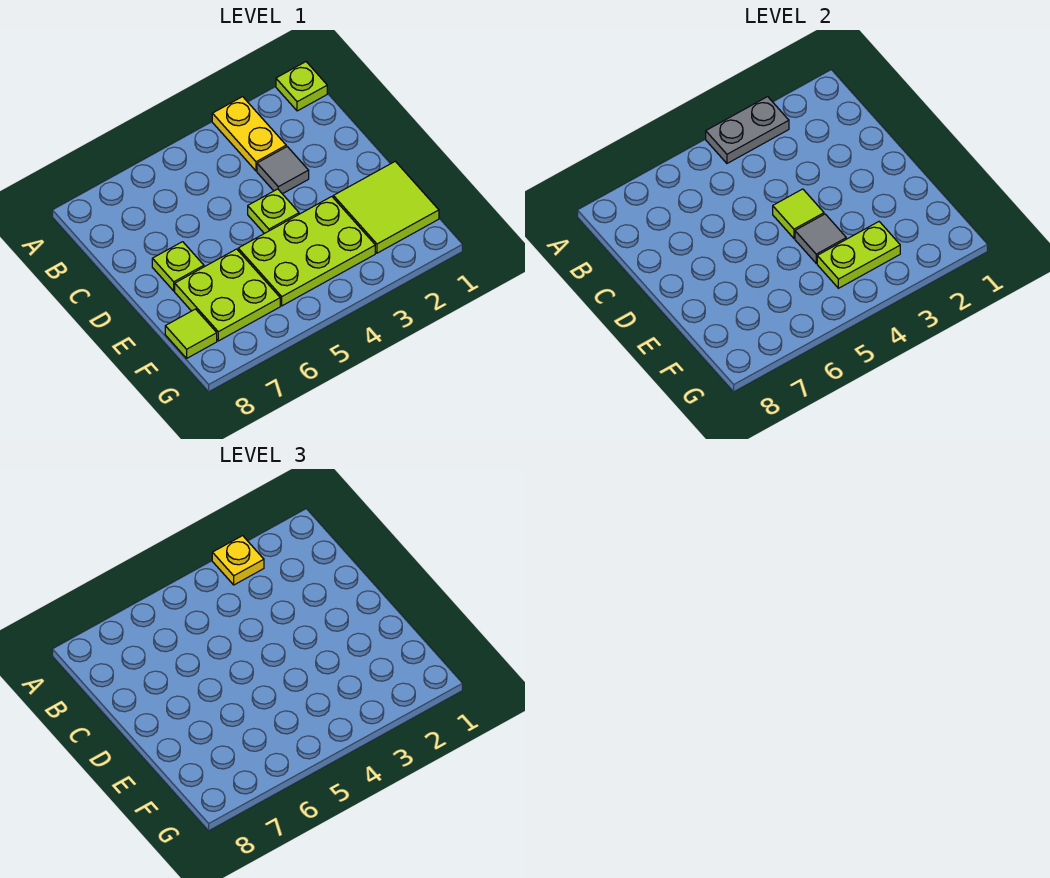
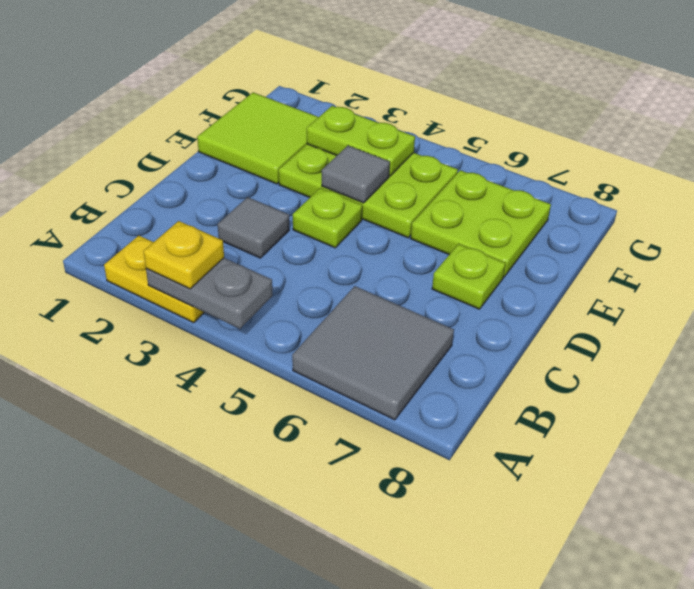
lime 1x1 plate [276,62,327,111] -> none
yellow 1x2 plate [212,97,286,171] -> yellow 1x2 plate turned to [104,236,205,323]
none -> grey 2x2 tile [292,286,454,420]
lime 1x1 tile [773,189,824,238] -> none
lime 1x1 tile [165,309,217,358] -> none

